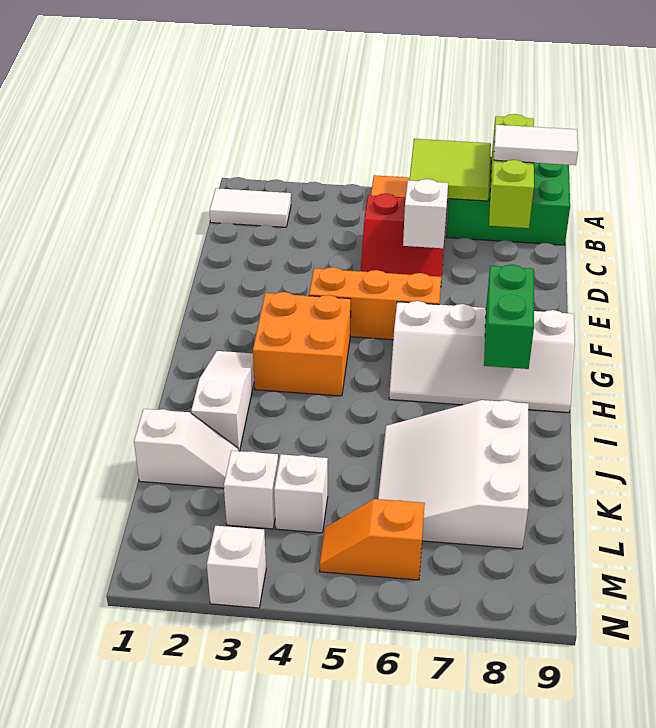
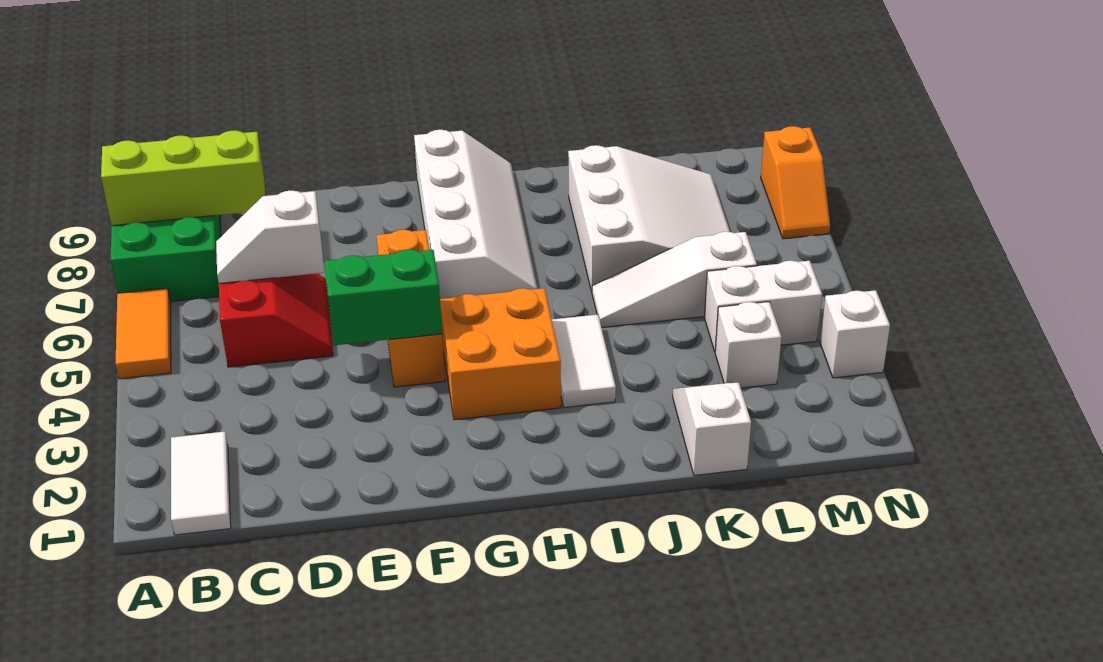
lime 2x2 tile [409,139,491,201] -> none
white 1x2 tile [494,125,578,165] -> white 1x2 tile moved to [552,315,616,408]
green 1x2 brick [484,265,534,369] -> green 1x2 brick moved to [325,250,442,345]
white 1x3 slope [191,351,254,451] -> white 1x3 slope moved to [592,232,757,327]
white 3x3 slope [378,400,529,549] -> white 3x3 slope turned to [568,145,730,291]
white 1x1 brick [274,454,328,533] -> white 1x2 brick [705,261,822,351]
orange 1x2 slope [320,499,425,580] -> orange 1x2 slope moved to [761,126,830,239]

